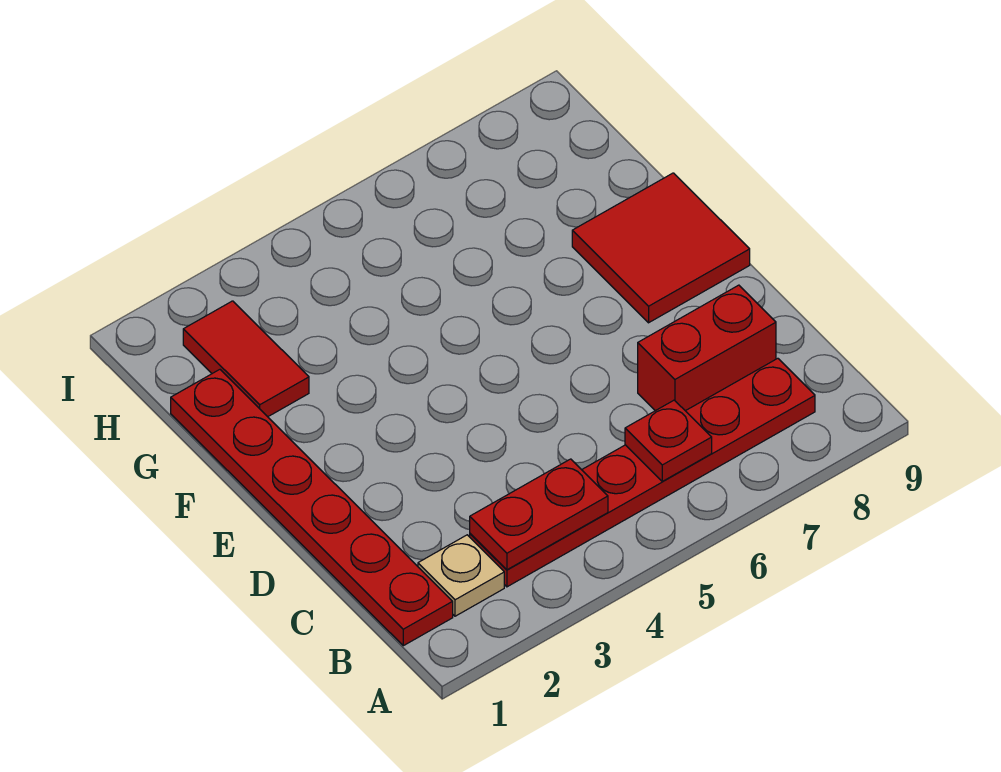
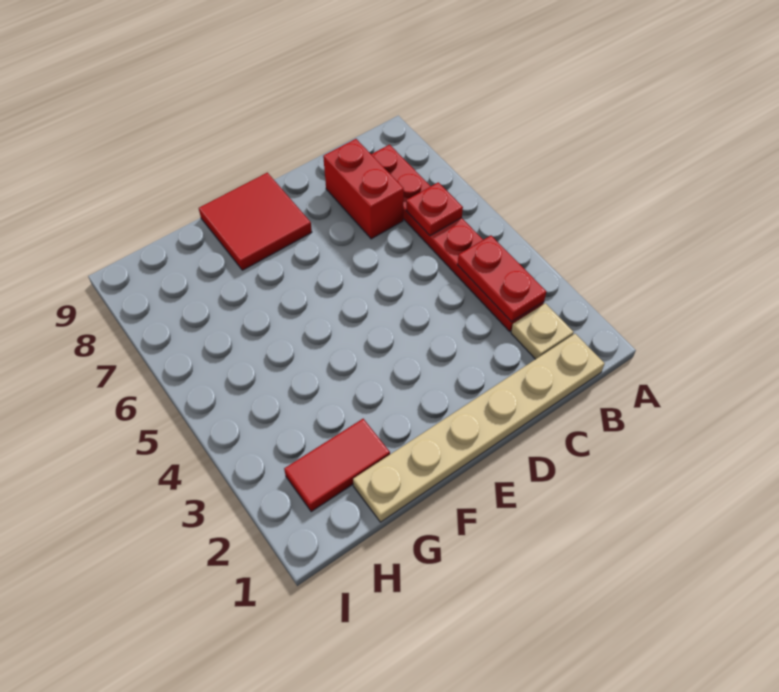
red 1x6 plate [171,370,453,646] -> tan 1x6 plate [353,334,605,522]

